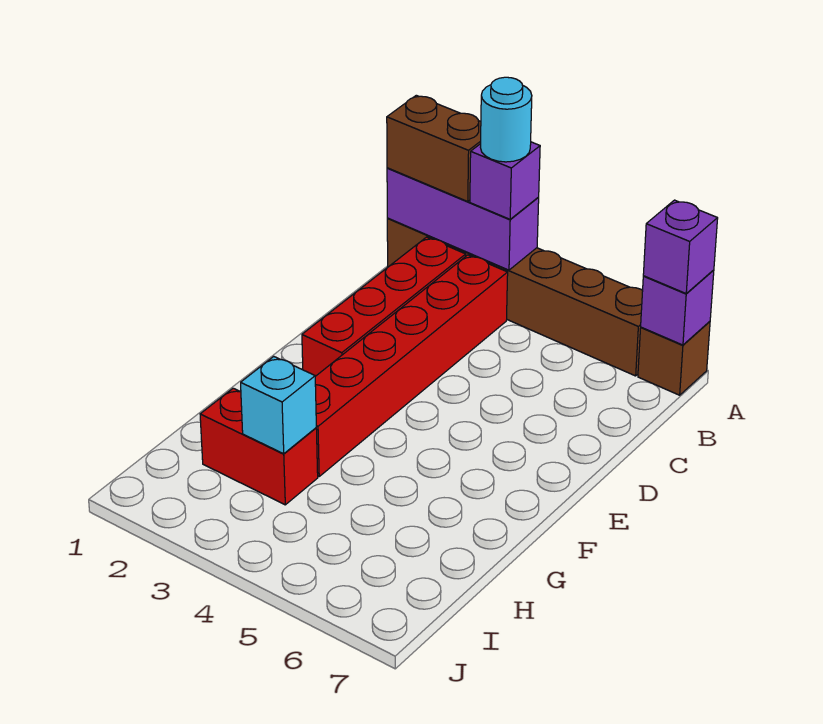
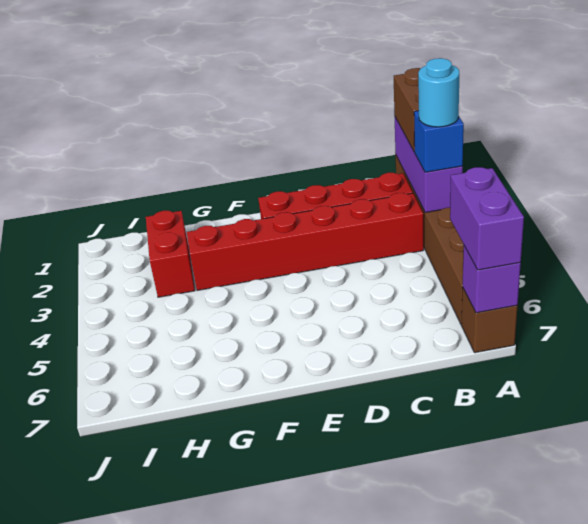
purple 1x1 brick [470,142,540,219] -> blue 1x1 brick [414,111,464,172]
purple 1x1 brick [643,200,718,294] -> purple 1x2 brick [450,167,524,270]
cyan 1x1 brick [241,357,316,454] -> none

